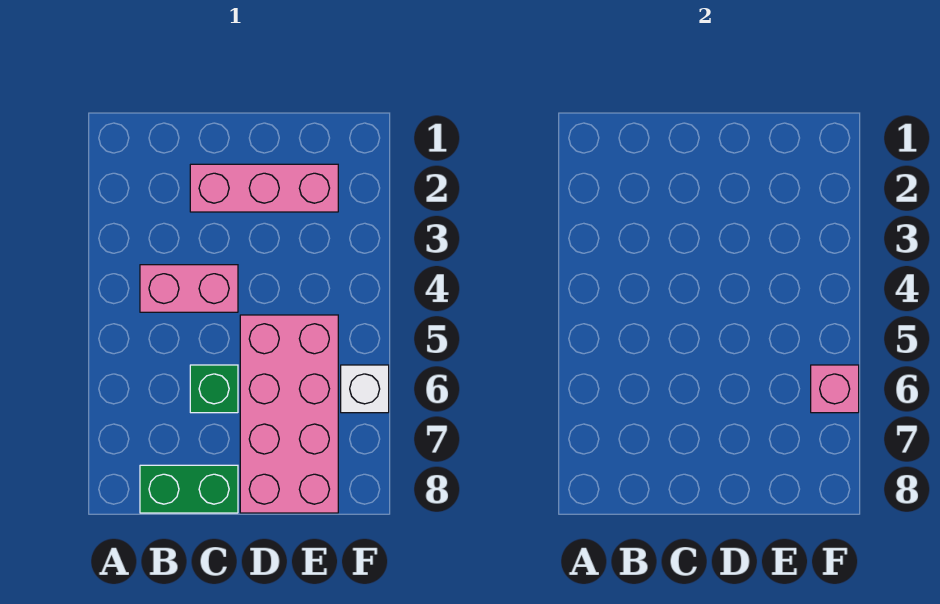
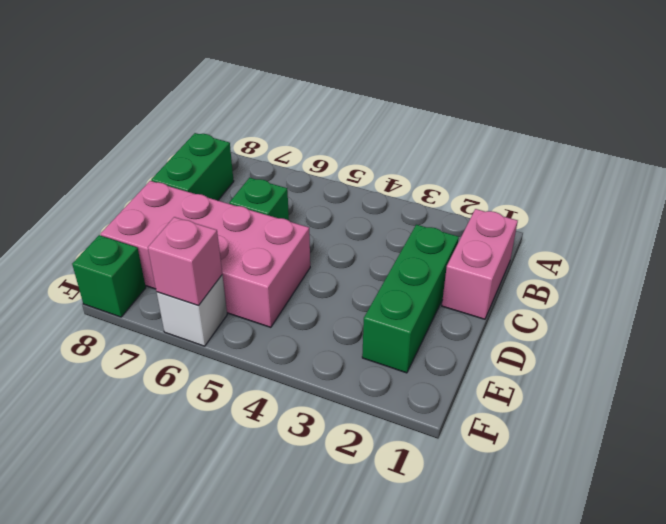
pink 1x2 brick [140,265,238,312] -> pink 1x2 brick moved to [442,209,518,319]
pink 1x3 brick [190,164,338,212] -> green 1x3 brick [362,225,459,373]
none -> green 1x1 brick [72,235,146,317]

